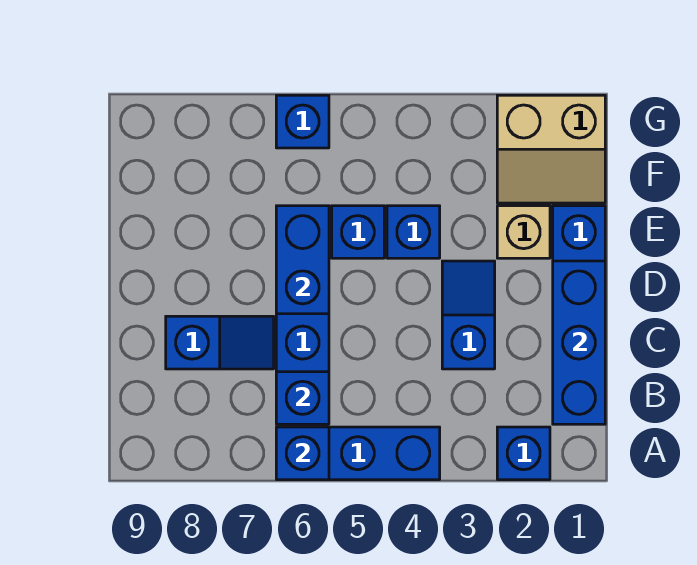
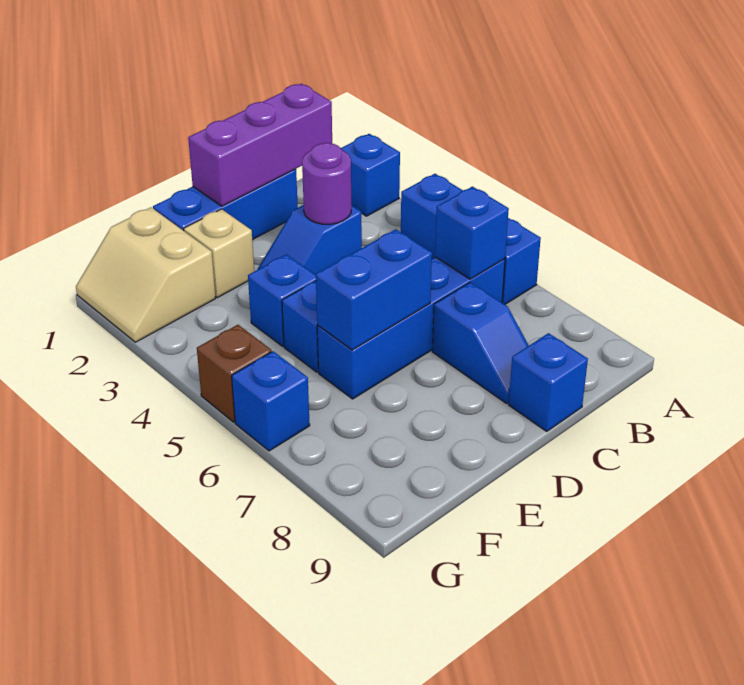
blue 1x1 brick [276,427,329,480] -> blue 1x1 brick moved to [509,333,588,431]
blue 1x3 brick [553,261,605,424] -> purple 1x3 brick [188,84,332,206]
none -> purple 1x1 round brick [302,143,351,224]
blue 1x2 slope [166,316,274,369] -> blue 1x2 slope turned to [432,282,529,403]
tan 2x2 slope [497,95,605,203] -> tan 2x2 slope turned to [76,207,216,342]
none -> brown 1x1 brick [197,325,271,422]

